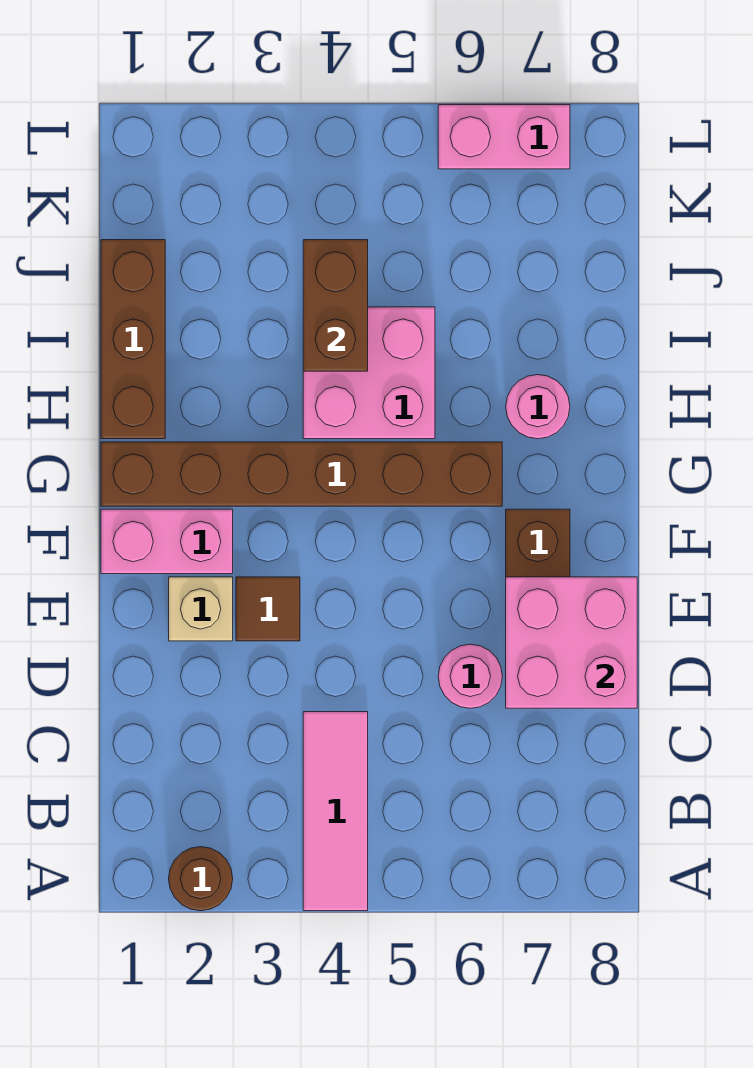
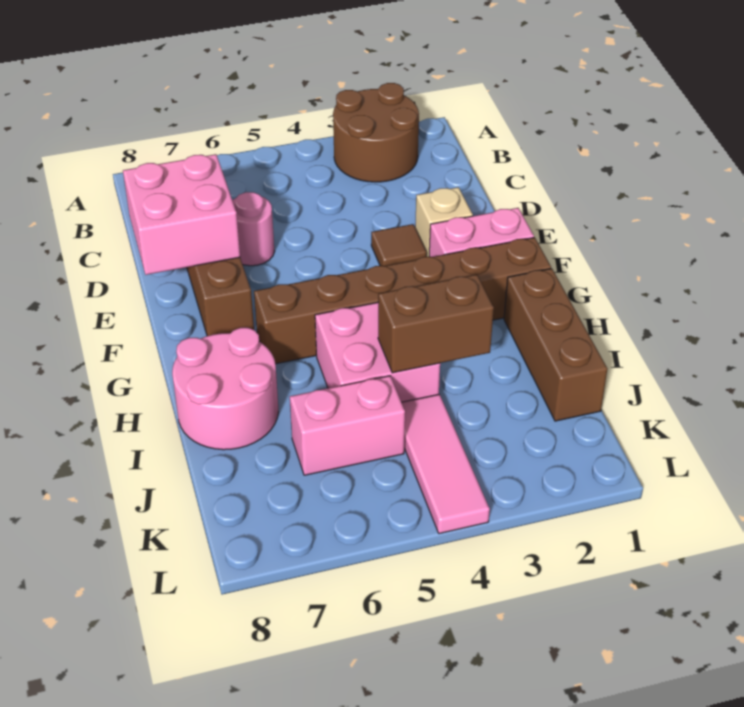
brown 1x1 round brick [169,847,233,911] -> brown 2x2 round brick [333,83,419,182]
pink 1x3 tile [303,712,368,911] -> pink 1x3 tile moved to [401,394,490,534]
pink 1x1 round brick [506,375,570,439] -> pink 2x2 round brick [172,328,278,450]
brown 1x2 brick [303,240,368,371] -> brown 1x2 brick turned to [378,274,494,373]
pink 1x2 brick [438,105,570,169] -> pink 1x2 brick moved to [290,376,405,475]

